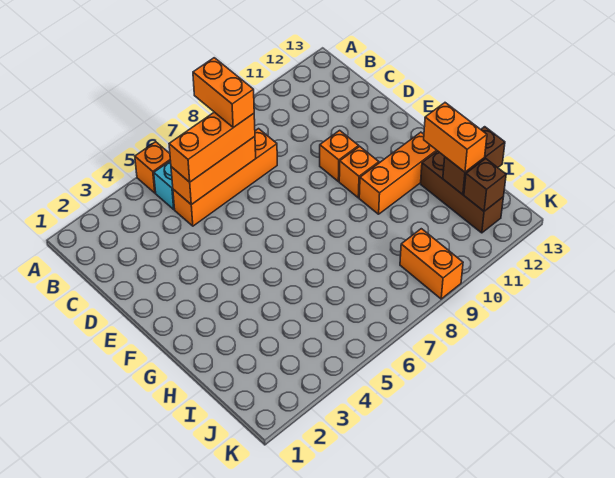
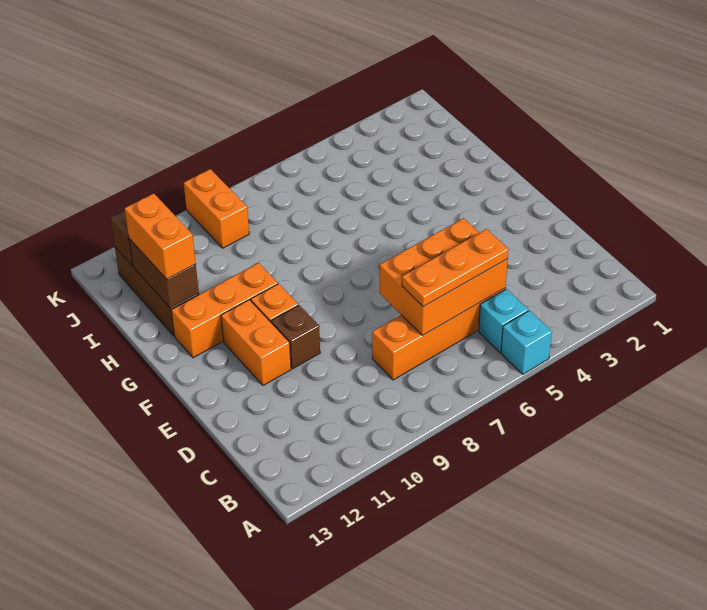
orange 1x1 brick [135,142,171,193] -> cyan 1x1 brick [501,311,552,374]
orange 1x2 brick [193,58,254,127] -> orange 1x2 brick moved to [221,300,291,385]
orange 1x3 brick [171,137,256,205] -> orange 2x3 brick [380,218,508,335]
orange 1x3 brick [169,112,255,182] -> orange 1x3 plate [402,229,509,307]
orange 1x1 brick [320,130,359,181] -> brown 1x1 brick [271,305,320,369]
brown 1x2 brick [443,127,505,194] -> brown 1x2 brick turned to [129,239,199,308]

